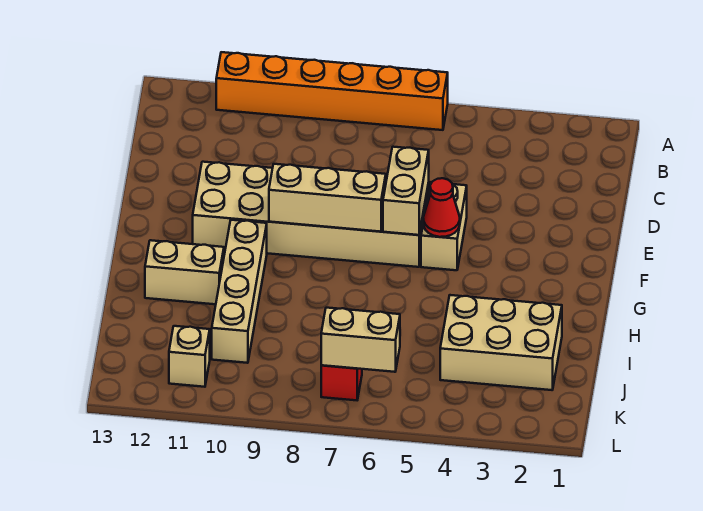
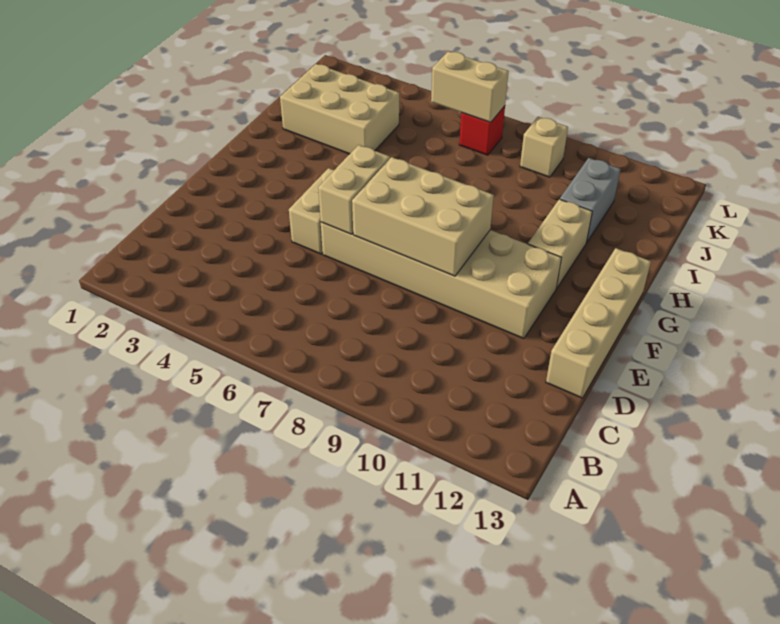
orange 1x6 brick [216,52,448,130] -> none
red 1x1 cone [423,178,460,237] -> none
tan 1x3 brick [269,164,386,232] -> tan 2x3 brick [352,157,494,276]
tan 1x4 brick [212,220,267,363] -> tan 1x4 brick moved to [546,248,651,398]
tan 1x2 brick [145,240,224,304] -> tan 1x2 brick turned to [528,199,592,289]
none -> grey 1x2 brick [560,158,621,243]
tan 1x1 brick [169,326,210,387] -> tan 1x1 brick moved to [520,117,568,177]

